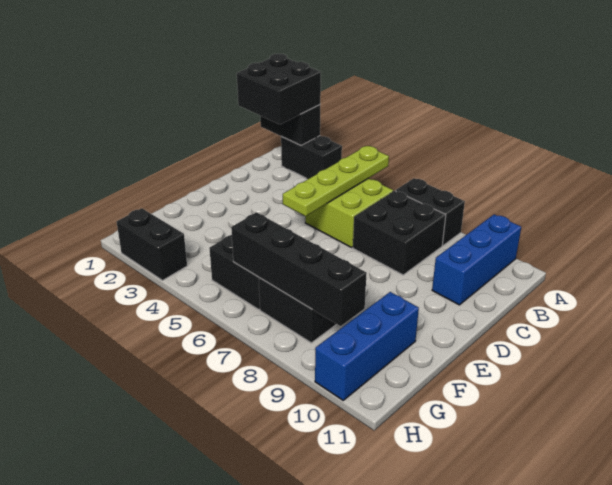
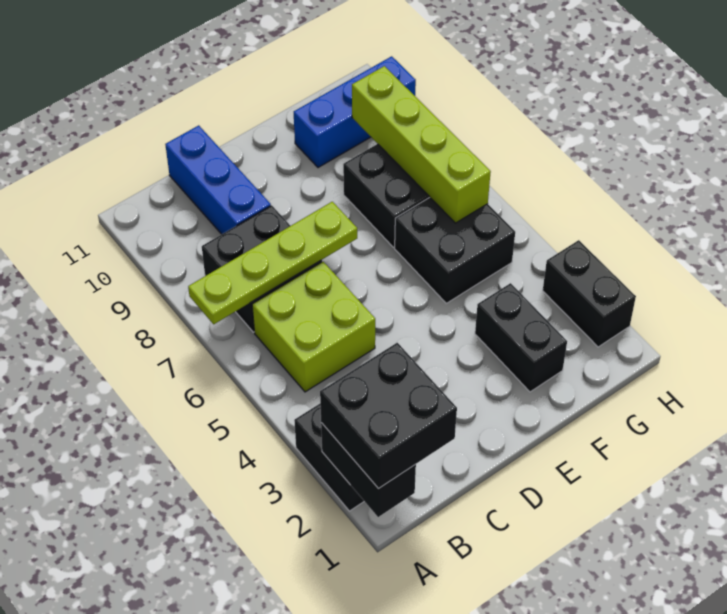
lime 1x4 plate [283,146,389,216] -> lime 1x4 plate moved to [188,202,357,324]
black 1x2 brick [395,178,465,245] -> black 1x2 brick moved to [475,283,567,392]
blue 1x3 brick [432,214,521,305] -> blue 1x3 brick turned to [165,125,271,234]
black 1x4 brick [231,213,367,326] -> lime 1x4 brick [352,66,491,223]

